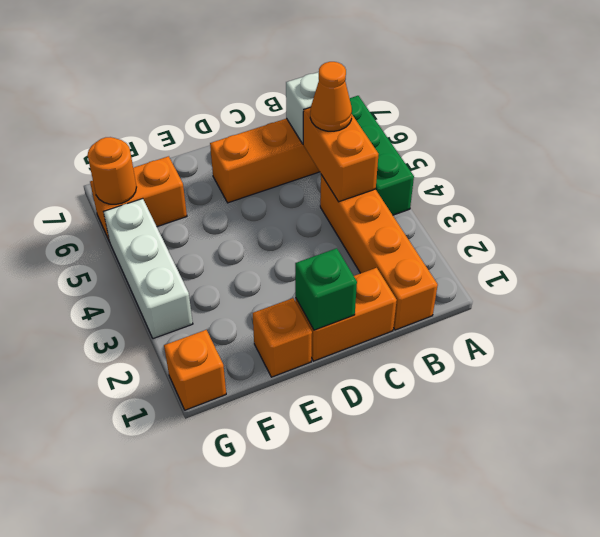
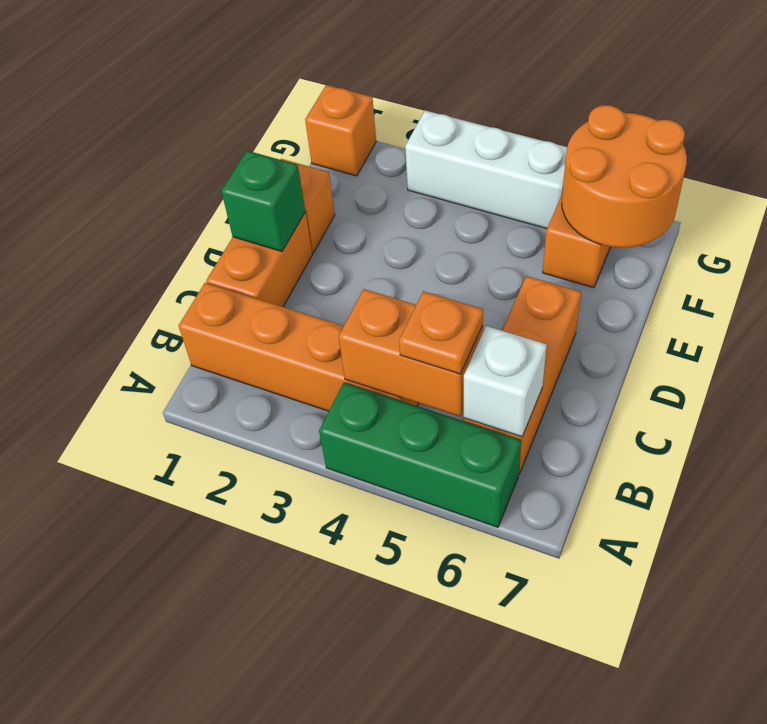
orange 1x1 cone [310,62,352,131] -> orange 1x1 plate [399,291,483,374]
orange 1x1 round brick [88,137,136,204] -> orange 2x2 round brick [562,105,687,248]

